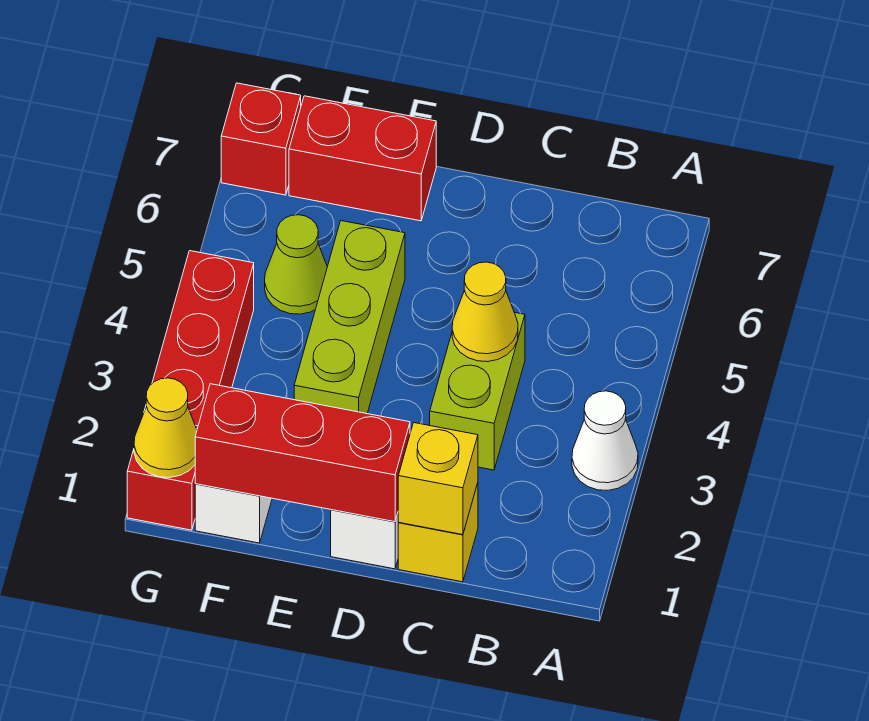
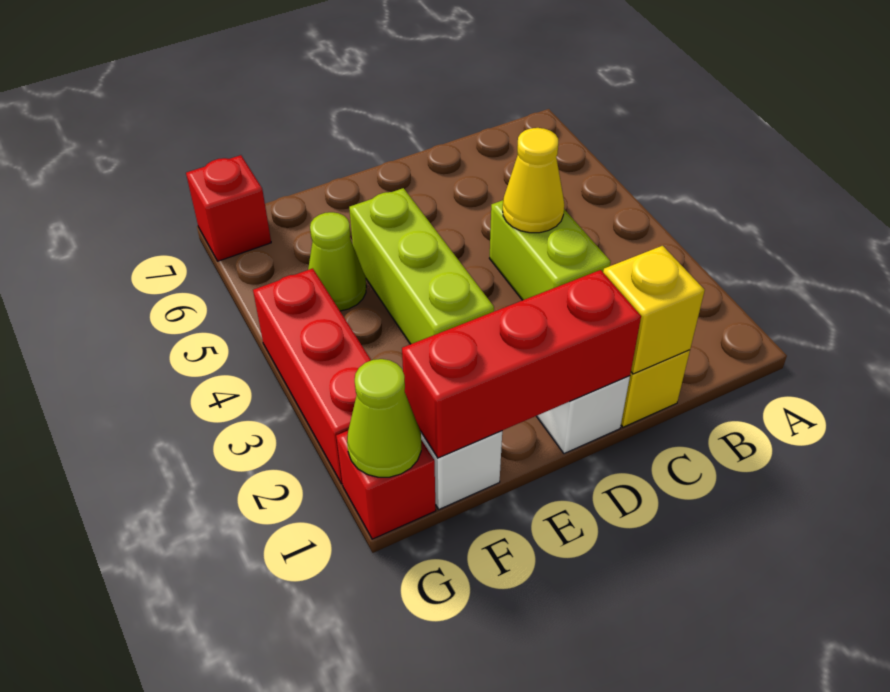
white 1x1 cone [572,391,638,490] -> none
red 1x2 brick [289,96,436,221] -> none
yellow 1x1 cone [134,378,197,477] -> lime 1x1 cone [347,359,421,477]

